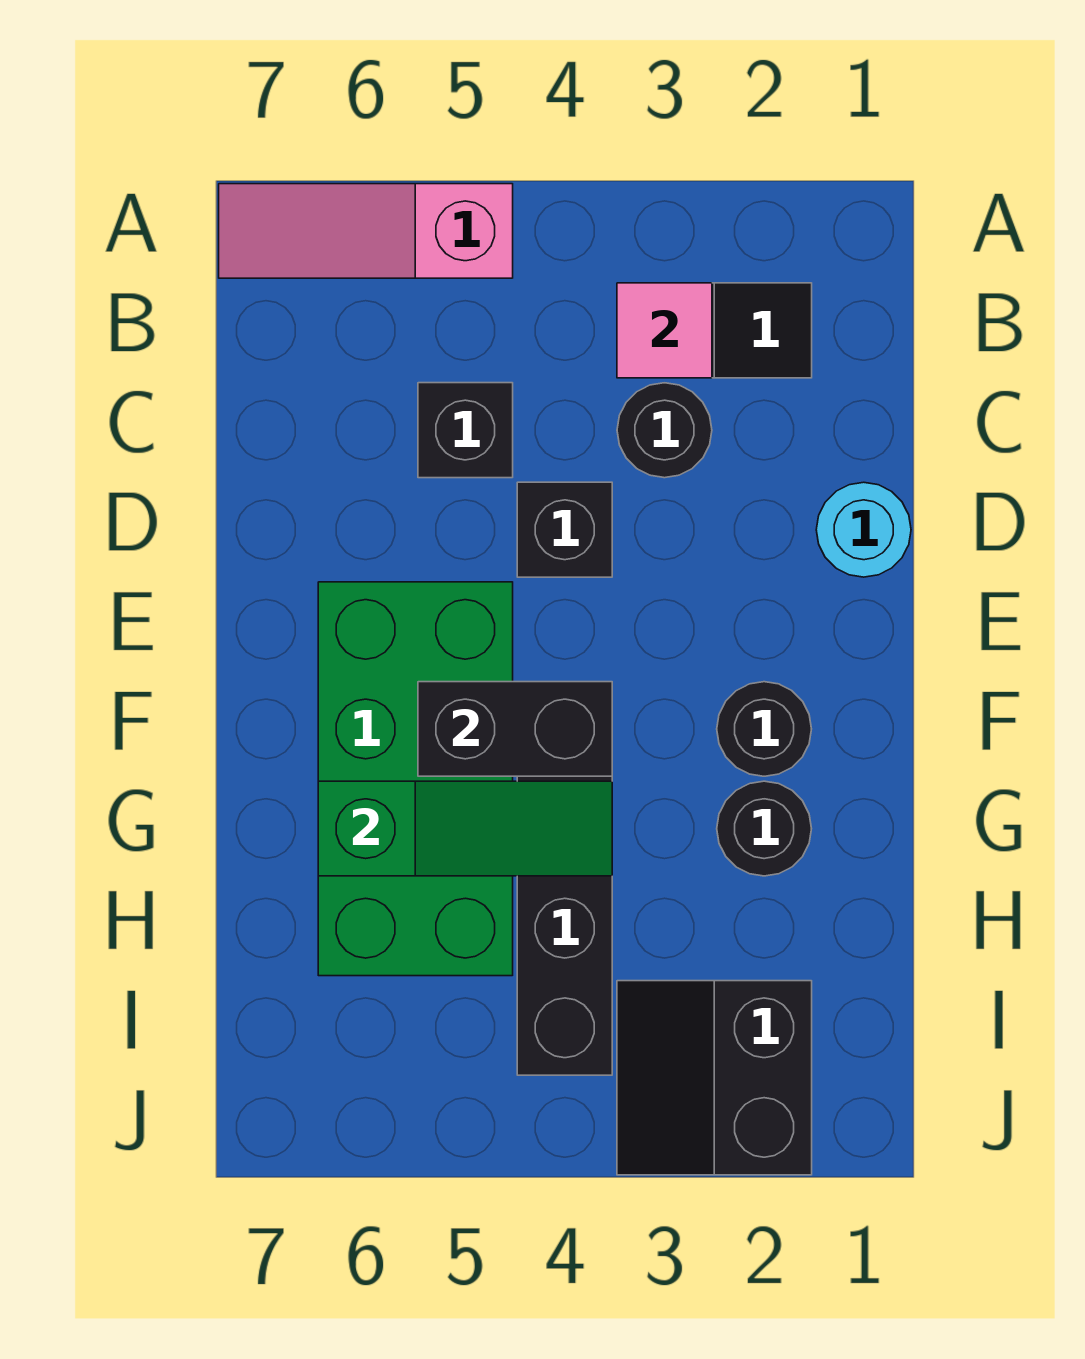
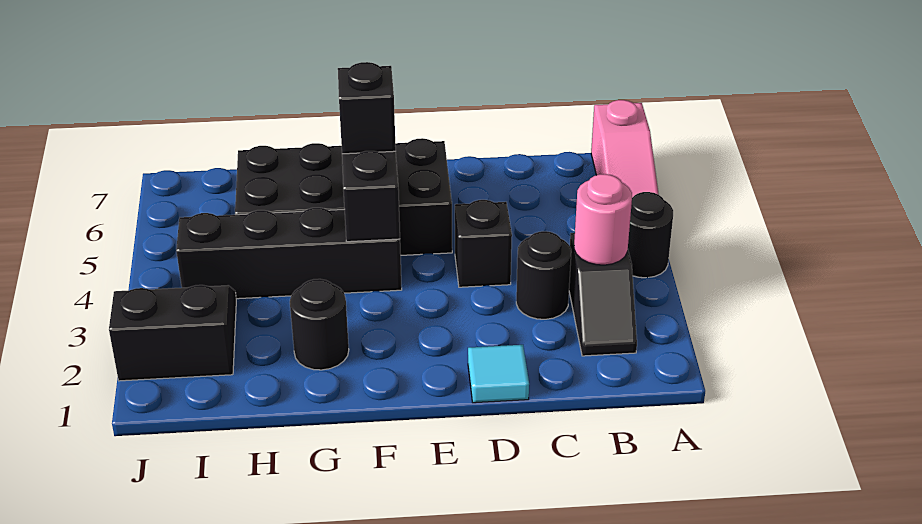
pink 1x3 slope [219,184,513,278] -> pink 1x3 slope turned to [591,100,658,197]
pink 1x1 tile [617,283,712,378] -> pink 1x1 round brick [574,174,632,265]
black 1x1 brick [418,383,513,478] -> black 1x1 brick moved to [338,62,396,154]
cyan 1x1 round brick [816,482,911,577] -> cyan 1x1 tile [468,345,529,403]
green 2x4 brick [318,582,513,976] -> black 2x4 brick [235,138,452,255]
black 1x1 round brick [717,682,811,776] -> black 1x1 round brick moved to [628,192,673,278]
green 1x3 slope [318,781,612,876] -> none

